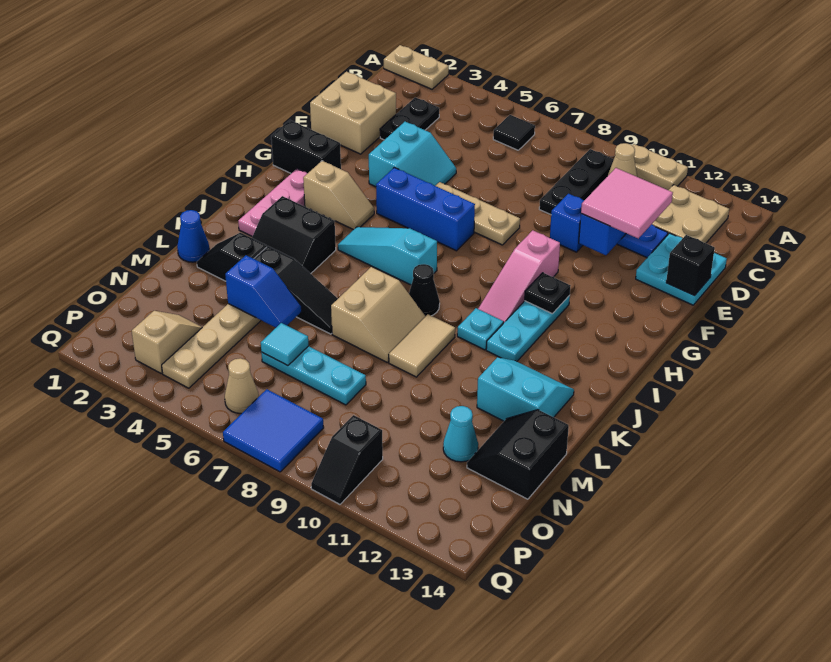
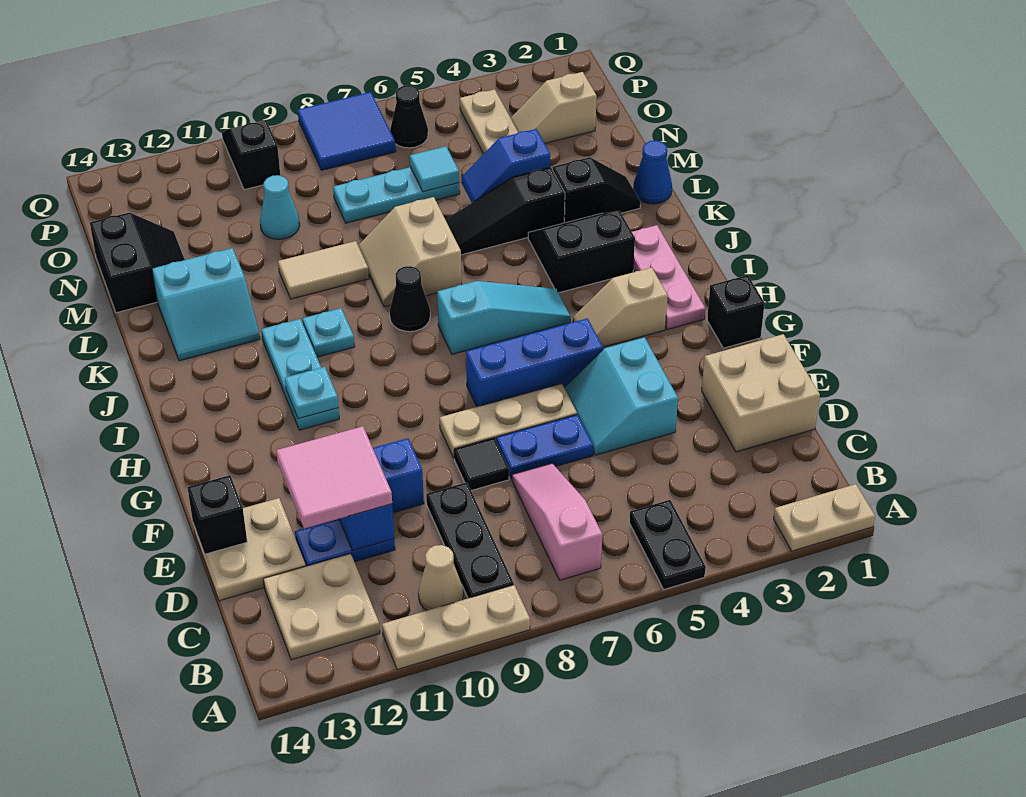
tan 1x2 plate [632,144,688,190] -> tan 1x3 plate [382,585,530,670]
black 1x1 tile [493,115,535,150] -> black 1x1 tile moved to [454,438,509,490]
black 1x2 plate [380,97,439,140] -> black 1x2 plate moved to [629,500,706,589]
cyan 2x2 plate [636,233,727,305] -> tan 2x2 plate [193,498,306,601]
none -> blue 1x2 plate [496,415,593,479]
black 1x2 brick [271,120,341,173] -> black 1x1 brick [707,275,765,348]
pink 1x3 slope [478,230,560,322] -> pink 1x3 slope moved to [512,463,602,580]
black 1x1 plate [525,273,570,313] -> cyan 1x1 plate [285,367,339,419]
tan 1x2 tile [389,314,455,377] -> tan 1x2 tile turned to [278,241,369,299]
cyan 1x1 cone [443,406,478,462] -> cyan 1x1 cone moved to [260,175,300,239]
tan 1x2 slope [132,311,202,373] -> tan 1x2 slope turned to [511,72,597,143]
tan 1x1 cone [225,358,259,414] -> black 1x1 cone [390,85,428,148]

